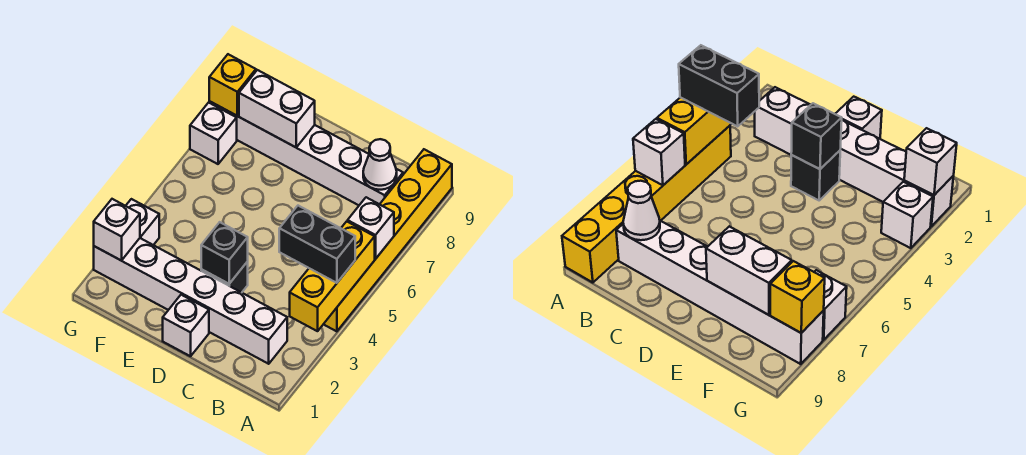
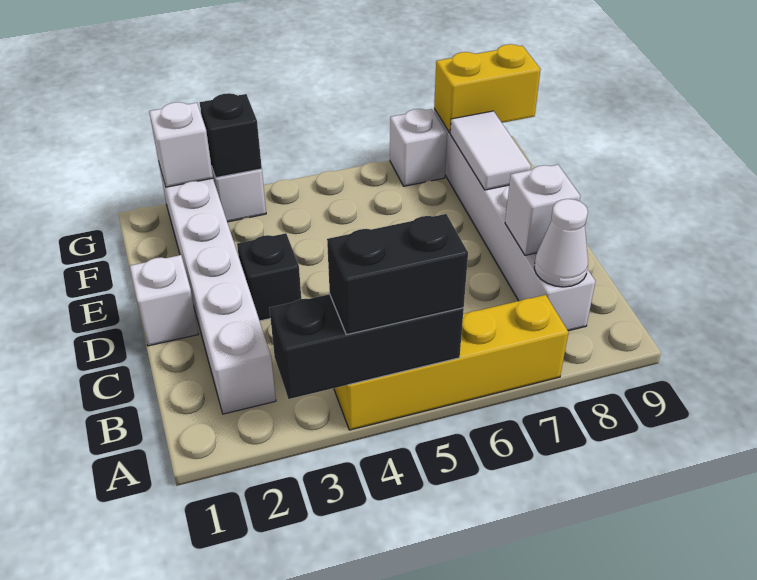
yellow 1x3 brick [290,221,375,331] -> black 1x3 brick [269,294,464,399]
yellow 1x6 brick [324,149,452,331] -> yellow 1x4 brick [334,295,569,430]
black 1x2 brick [279,206,355,283] -> black 1x2 brick turned to [327,214,468,335]
white 1x1 brick [348,197,394,259] -> white 1x1 brick moved to [505,165,580,255]
black 1x1 brick [201,222,248,284] -> black 1x1 brick moved to [200,93,262,178]
white 1x2 brick [239,70,315,147] -> white 1x2 tile [450,111,531,190]
yellow 1x1 brick [209,54,256,116] -> yellow 1x2 brick [434,44,541,133]

